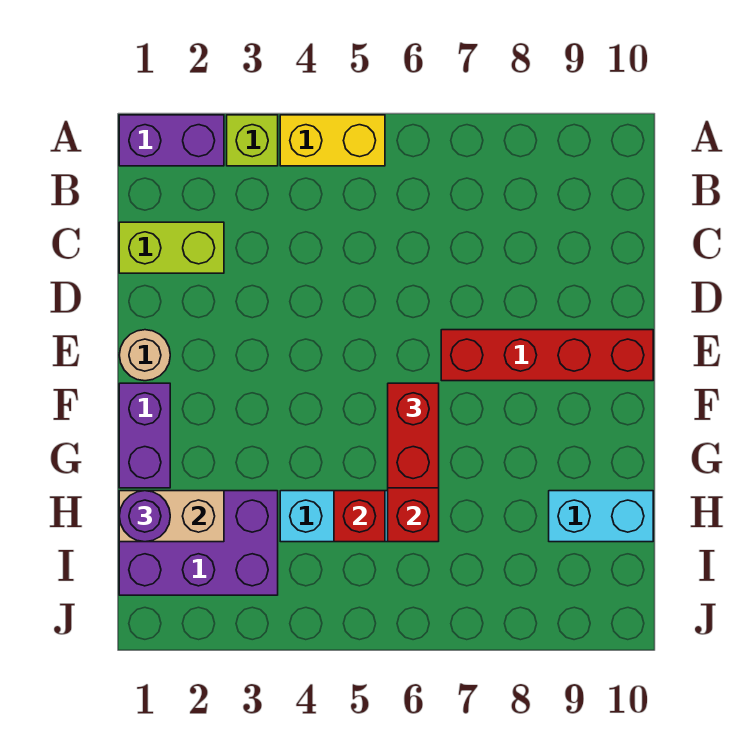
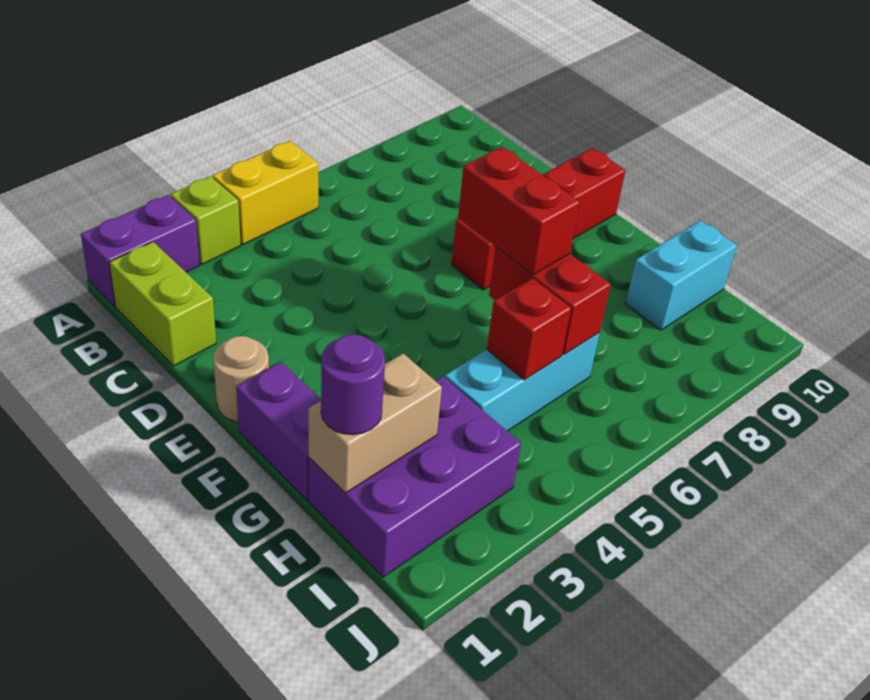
lime 1x2 brick [119,222,224,273] -> lime 1x2 brick turned to [109,242,216,366]

